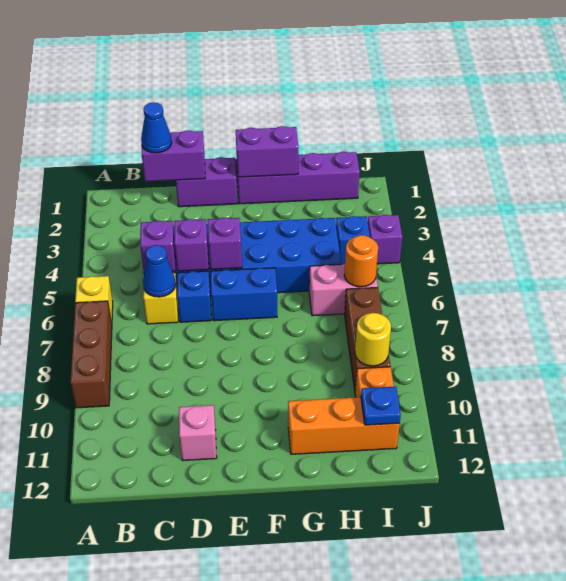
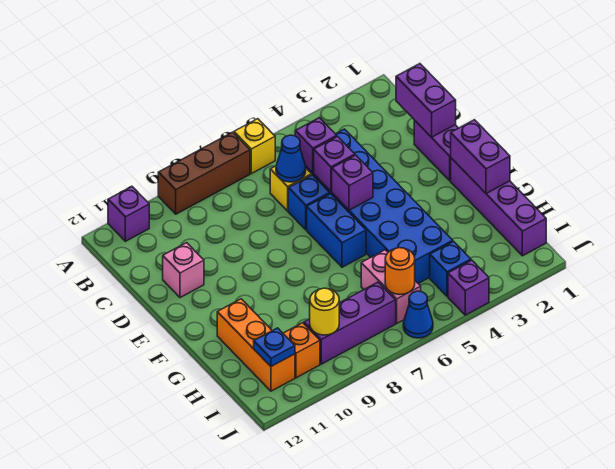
none -> purple 1x1 brick [108,187,149,241]
blue 1x1 cone [141,102,172,153] -> blue 1x1 cone moved to [403,291,433,338]
brown 1x3 brick [345,287,390,389] -> purple 1x3 brick [304,282,396,364]

